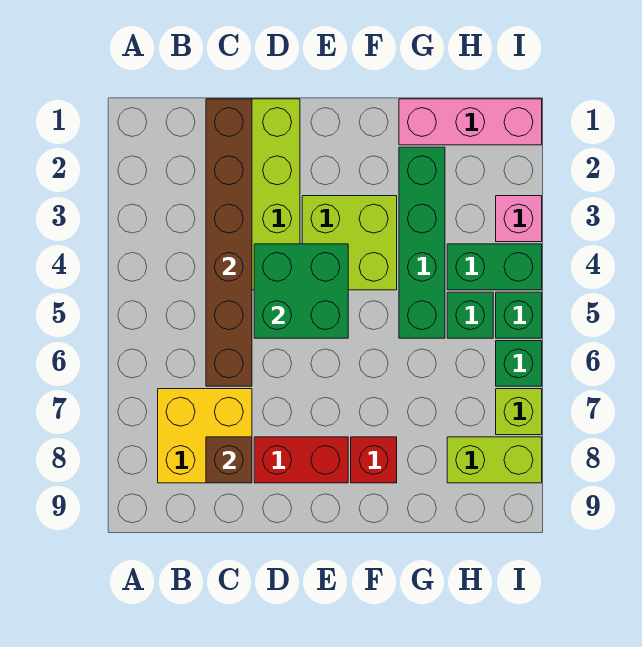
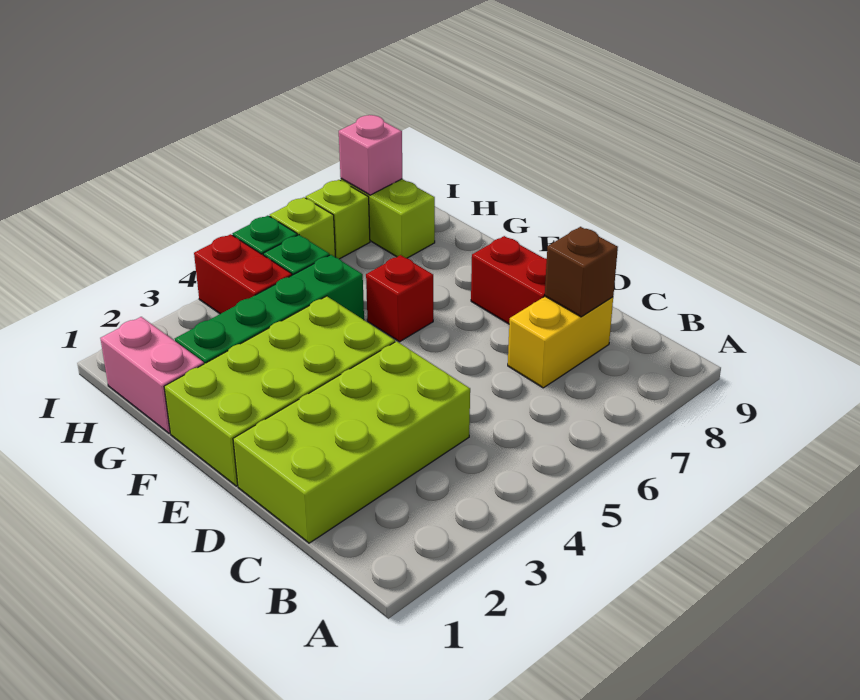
yellow 2x2 brick [158,389,252,483] -> yellow 1x2 brick [508,297,613,388]
brown 1x6 brick [206,99,252,386] -> none
green 2x2 brick [254,244,348,338] -> none
lime 2x2 brick [302,196,397,290] -> lime 2x4 brick [164,296,395,486]
red 1x1 brick [351,437,397,483] -> red 1x1 brick moved to [366,255,433,342]
pink 1x3 brick [399,99,542,145] -> pink 1x2 brick [100,317,204,434]
green 1x2 brick [447,244,542,290] -> red 1x2 brick [194,234,292,314]
pink 1x1 brick [496,196,542,242] -> pink 1x1 brick moved to [339,115,402,195]
green 1x1 brick [496,341,542,386] -> lime 1x1 brick [270,197,335,257]

